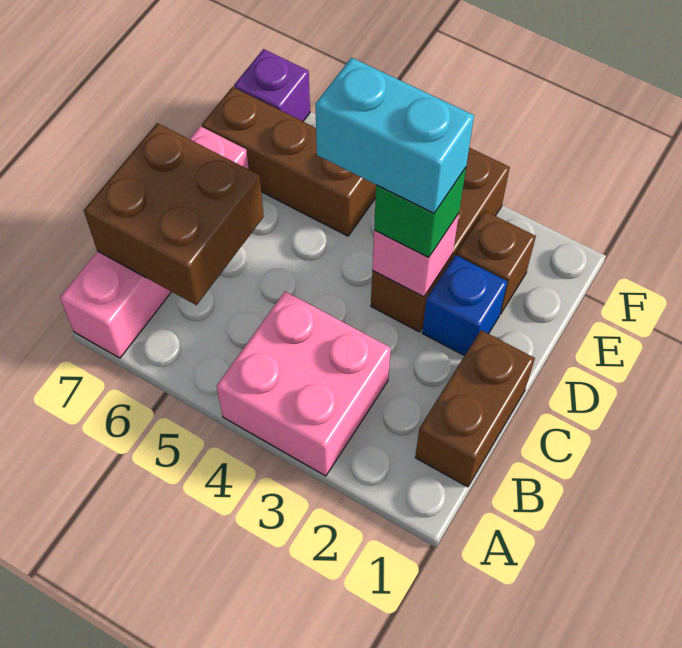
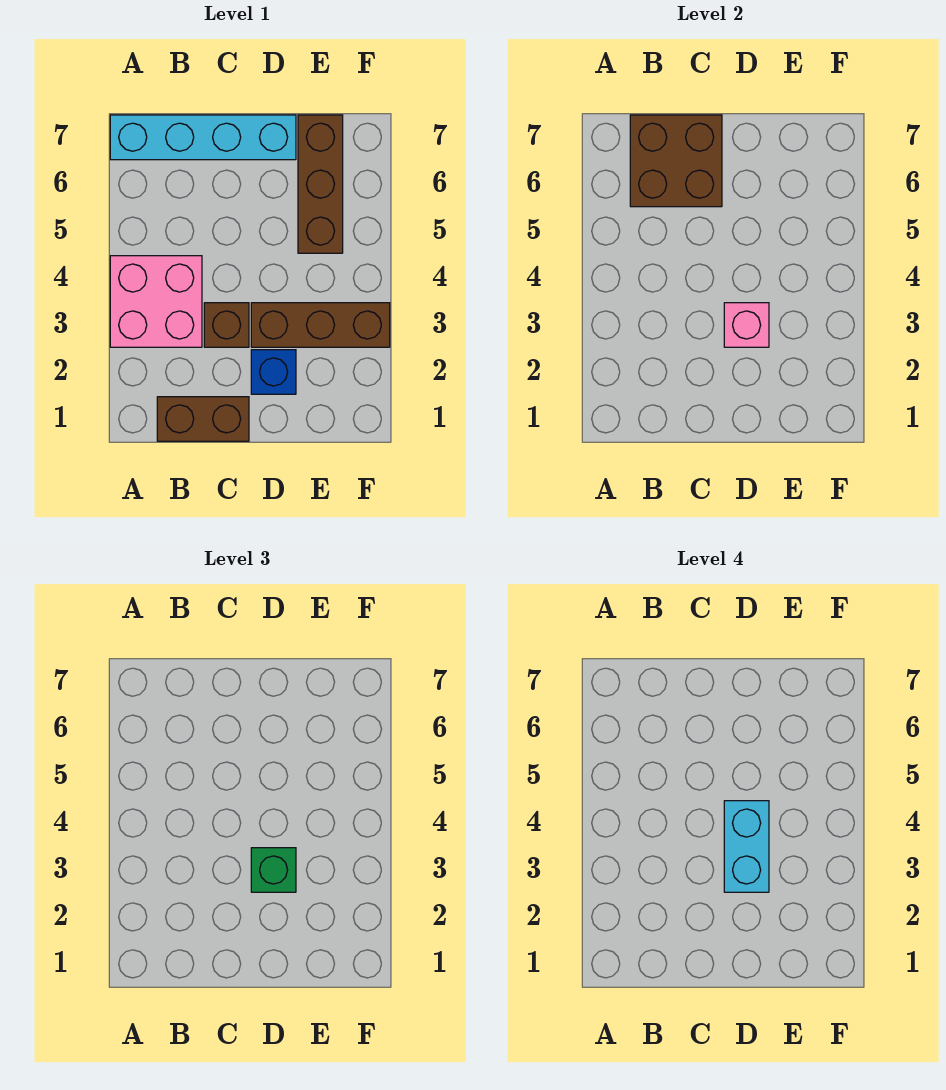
pink 1x4 brick [60,126,249,358] -> cyan 1x4 brick [110,115,296,160]
brown 1x1 brick [457,211,536,314] -> brown 1x1 brick moved to [204,303,249,347]
purple 1x1 brick [234,49,310,121] -> none

